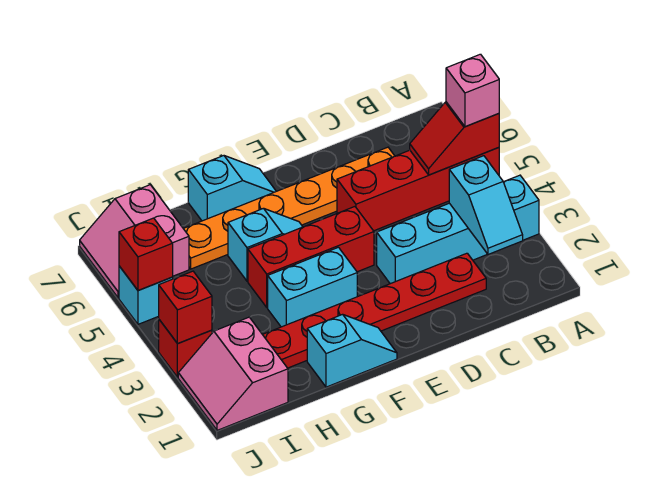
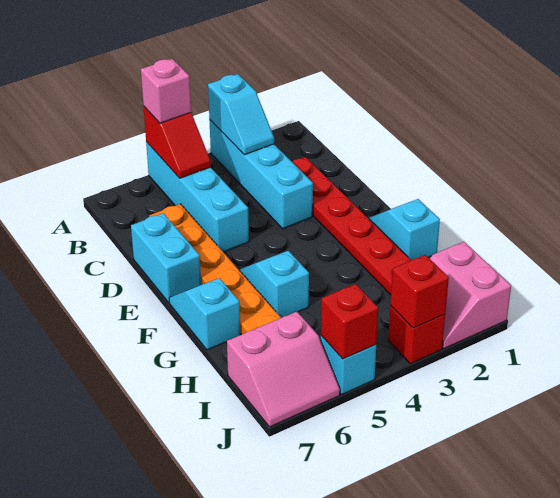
red 1x4 brick [337,148,499,231] -> cyan 1x4 brick [146,142,249,252]
cyan 1x2 slope [449,156,523,254] -> cyan 1x2 slope turned to [208,74,274,155]
red 1x3 brick [248,207,374,307] -> none
cyan 1x2 brick [268,247,357,327] -> cyan 1x2 brick moved to [131,213,201,303]
pink 2x2 slope [178,317,288,430] -> pink 2x2 slope turned to [430,242,511,348]

